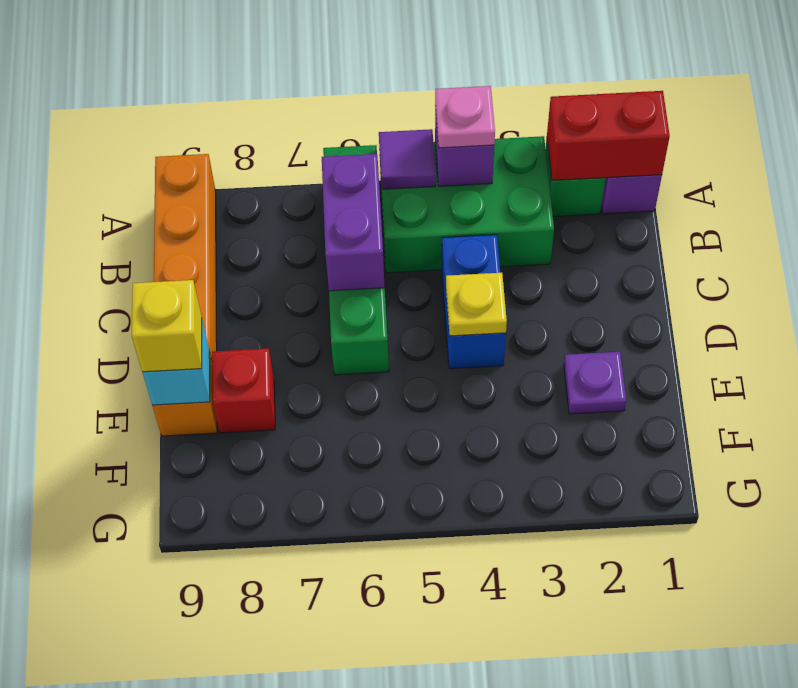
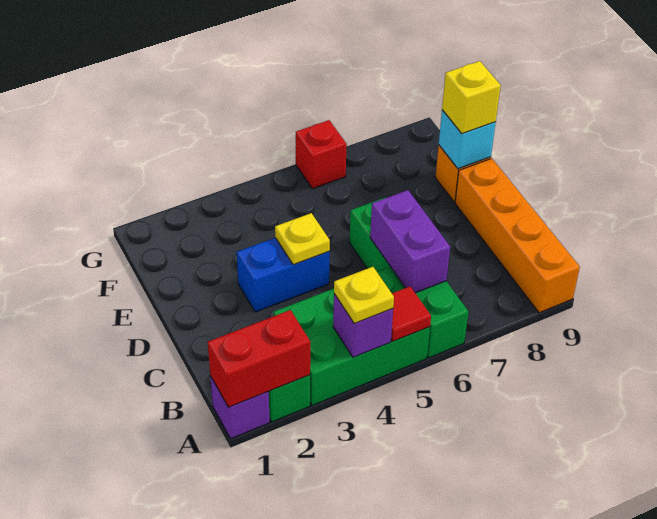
pink 1x1 plate [435,86,495,148] -> yellow 1x1 plate [334,267,394,323]
purple 1x1 tile [379,129,436,189] -> red 1x1 tile [391,286,431,341]
blue 1x2 brick [442,235,506,369] -> blue 1x2 brick turned to [237,238,330,312]
purple 1x1 plate [564,352,626,414] -> none
red 1x1 brick [212,348,275,433] -> red 1x1 brick moved to [296,120,347,189]

